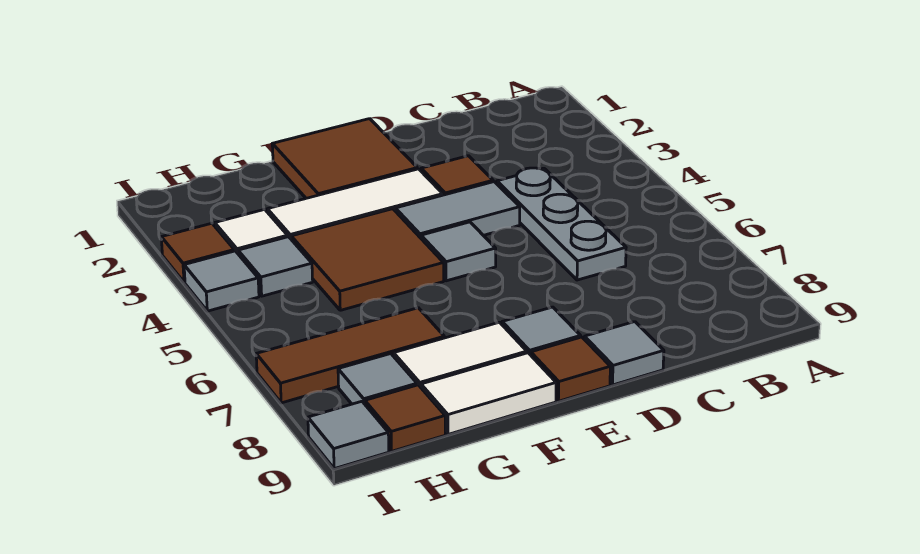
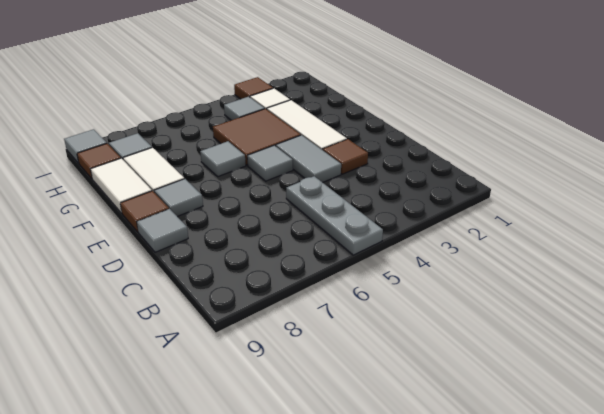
grey 1x3 plate [497,168,626,280] -> grey 1x3 plate turned to [286,176,383,255]
brown 2x2 tile [272,119,417,198] -> none
brown 1x3 tile [256,308,444,403] -> none
grey 1x1 tile [184,251,259,311] -> grey 1x1 tile moved to [200,141,246,177]

